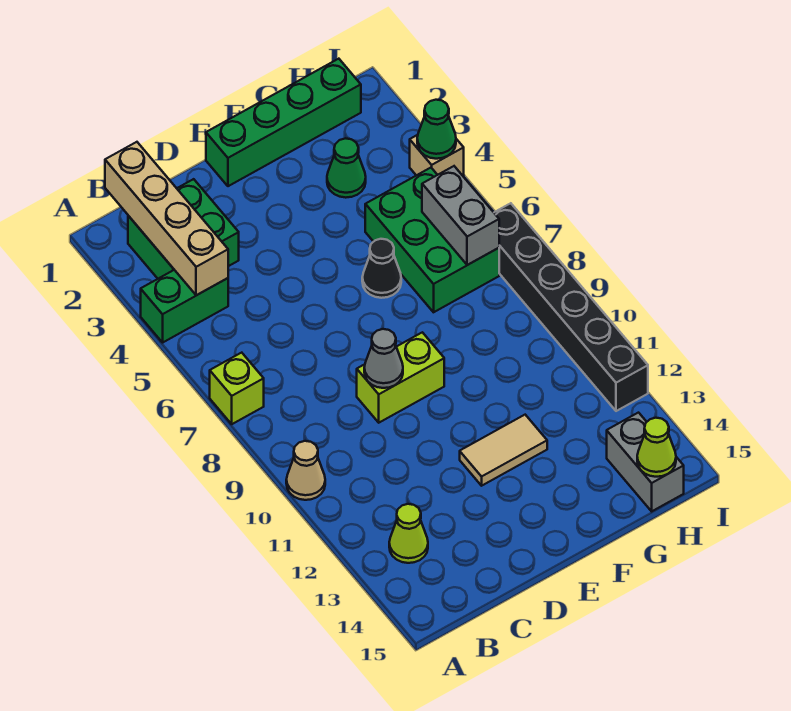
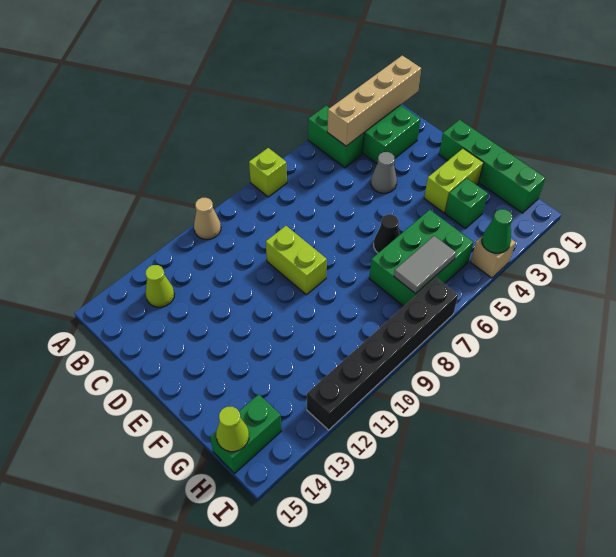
grey 1x1 cone [364,329,403,388] -> grey 1x1 cone moved to [371,152,397,193]
tan 1x2 tile [460,415,547,486] -> none
none -> lime 1x2 brick [424,148,483,213]
green 1x1 cone [327,138,366,198] -> green 1x1 brick [445,178,488,229]
grey 1x2 brick [422,166,499,265] -> grey 1x2 tile [394,236,456,294]
grey 1x2 brick [607,413,684,511] -> green 1x2 brick [210,394,282,473]

